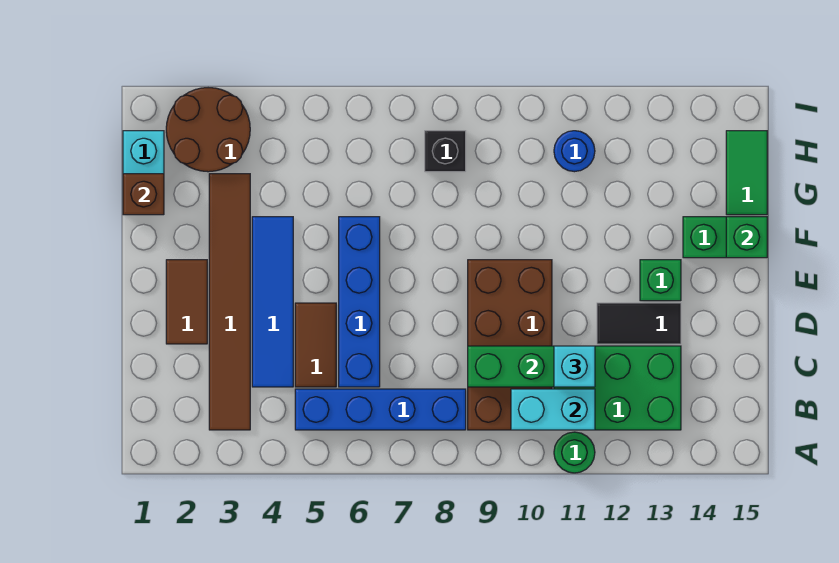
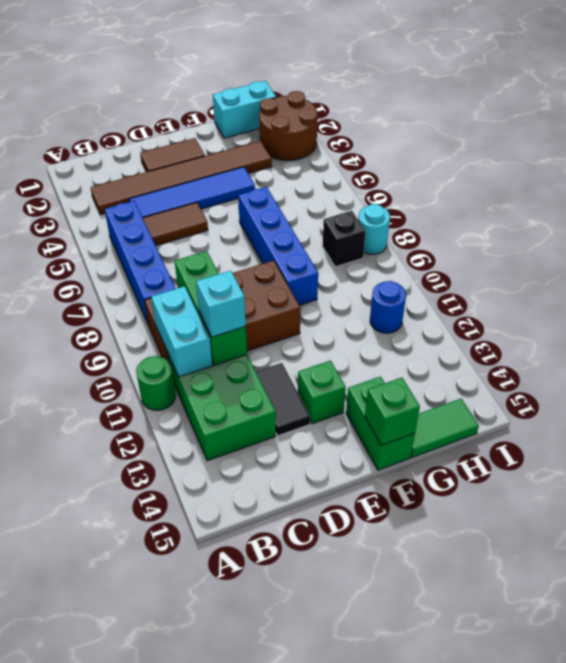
blue 1x4 brick [339,217,380,387] -> blue 1x4 brick turned to [238,187,318,305]
brown 1x1 brick [123,174,164,215] -> none
none -> cyan 1x1 round brick [358,204,390,254]

